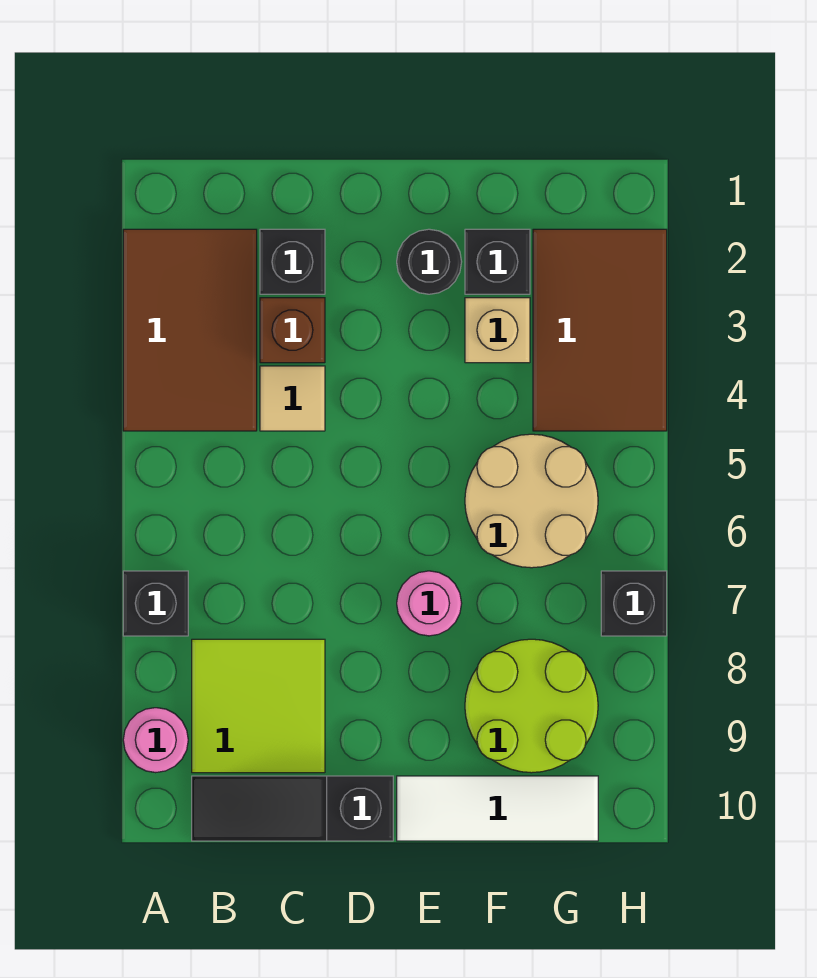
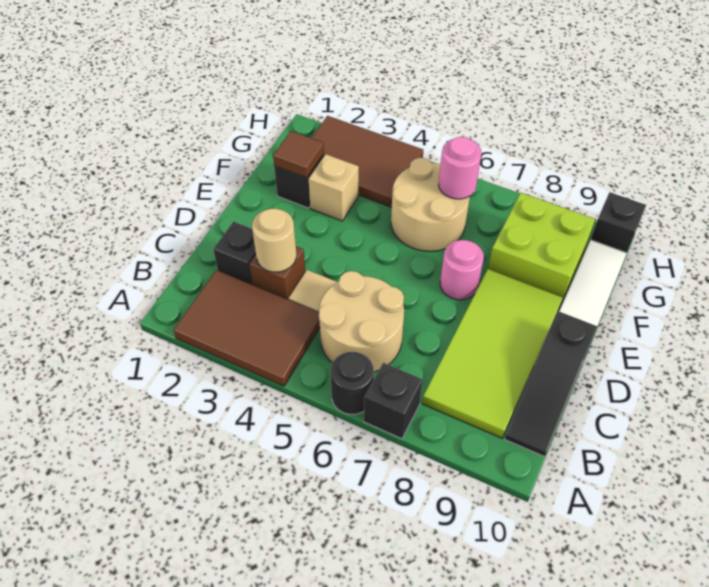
pink 1x1 round brick [123,708,188,773] -> pink 1x1 round brick moved to [439,137,482,199]
none -> tan 2x2 round brick [319,271,404,372]
lime 2x2 tile [192,639,325,773] -> lime 2x4 tile [422,269,563,438]
none -> tan 1x1 round brick [252,209,296,272]
black 1x1 round brick [397,229,462,294] -> black 1x1 round brick moved to [331,352,374,414]
none -> brown 1x1 tile [273,131,324,178]
lime 2x2 round brick [465,639,598,773] -> lime 2x2 brick [488,193,595,303]
black 1x1 brick [601,571,667,636] -> black 1x1 brick moved to [591,192,646,253]

